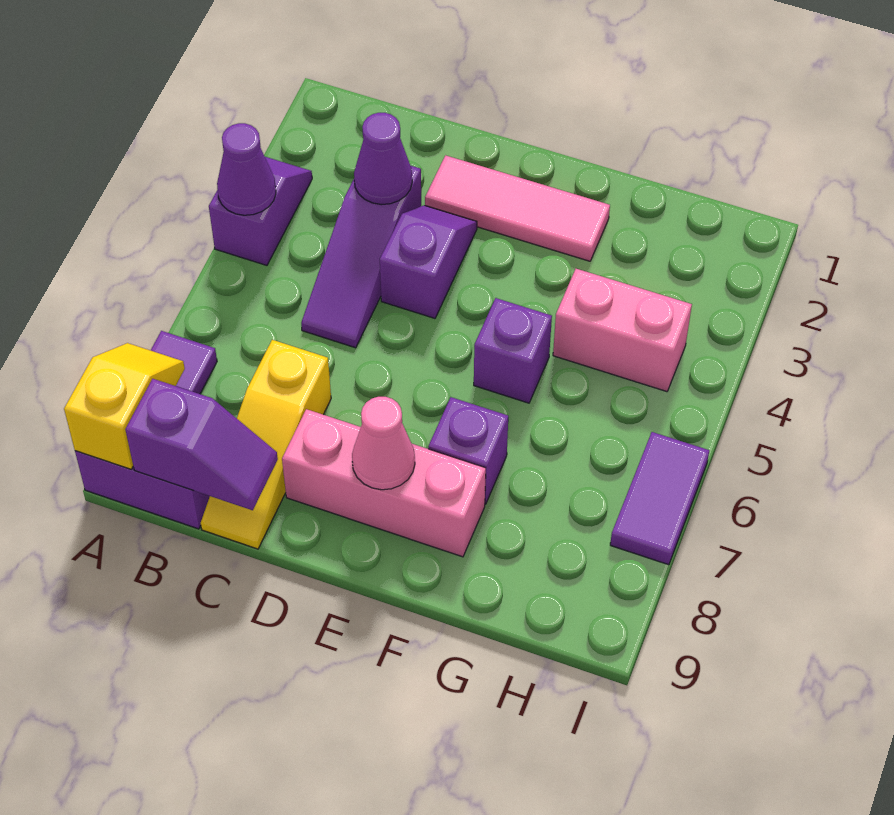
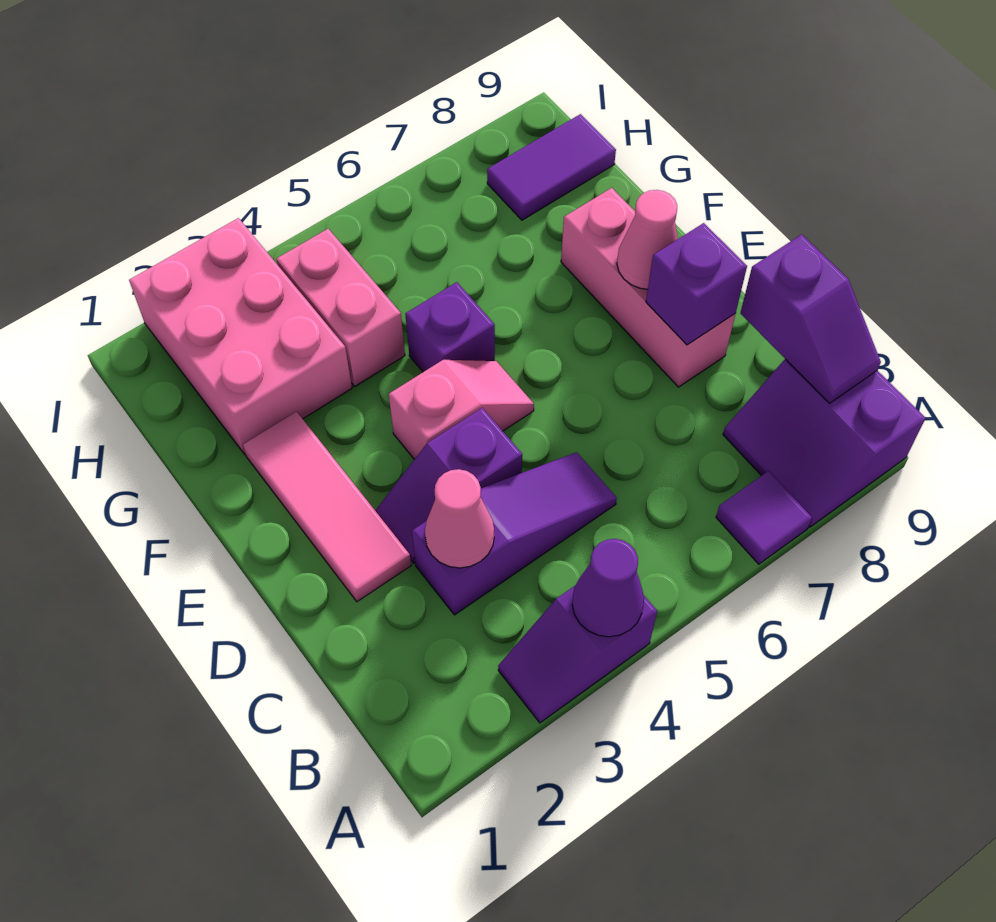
yellow 1x2 slope [64,343,185,469] -> none
purple 1x2 slope [125,379,278,510] -> purple 1x2 slope turned to [740,234,881,403]
purple 1x1 cone [354,113,412,205] -> pink 1x1 cone [425,469,494,568]
yellow 1x3 slope [201,340,331,549] -> none
none -> pink 1x2 slope [389,360,534,459]
purple 1x1 brick [428,397,508,504] -> purple 1x1 brick moved to [646,223,747,345]
none -> pink 2x3 brick [129,218,352,454]
purple 1x2 tile [610,432,709,565] -> purple 1x2 tile moved to [487,114,616,220]

